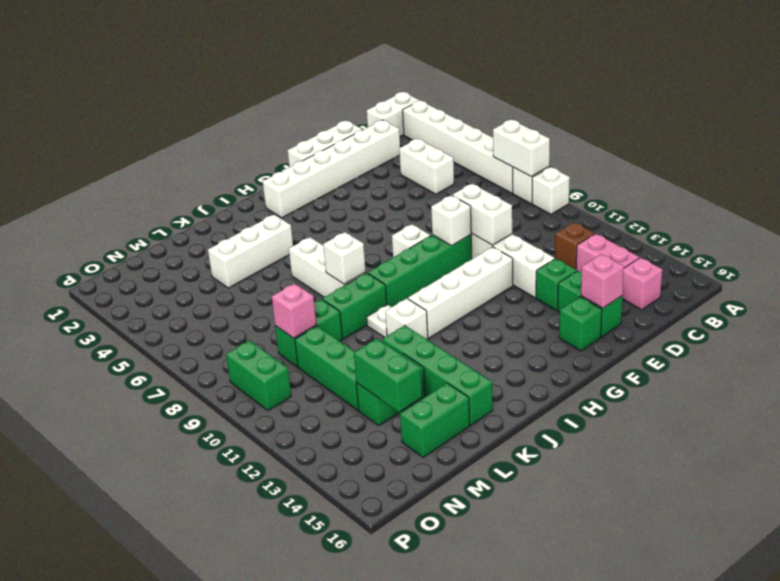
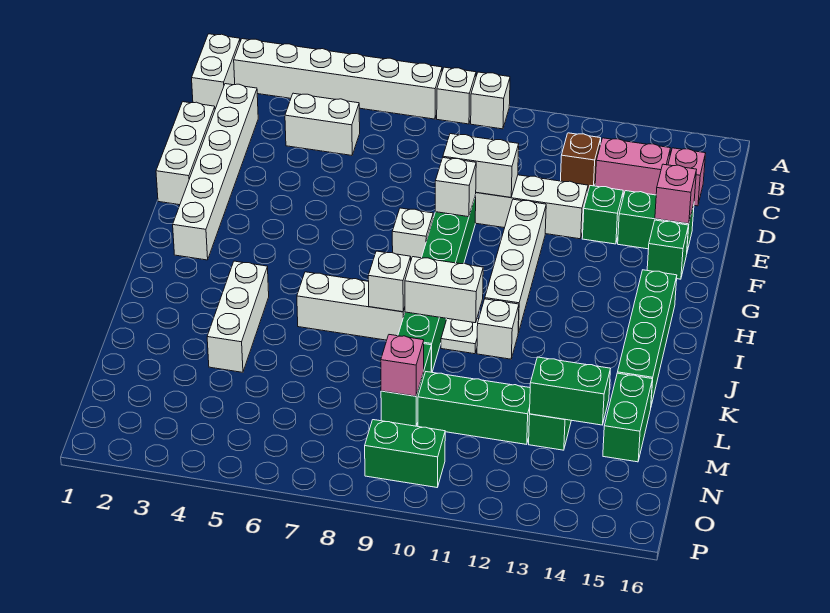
white 1x2 brick [493,120,550,177] -> white 1x2 brick moved to [405,257,483,323]
green 1x4 brick [383,325,493,425] -> green 1x4 brick turned to [617,270,677,405]

